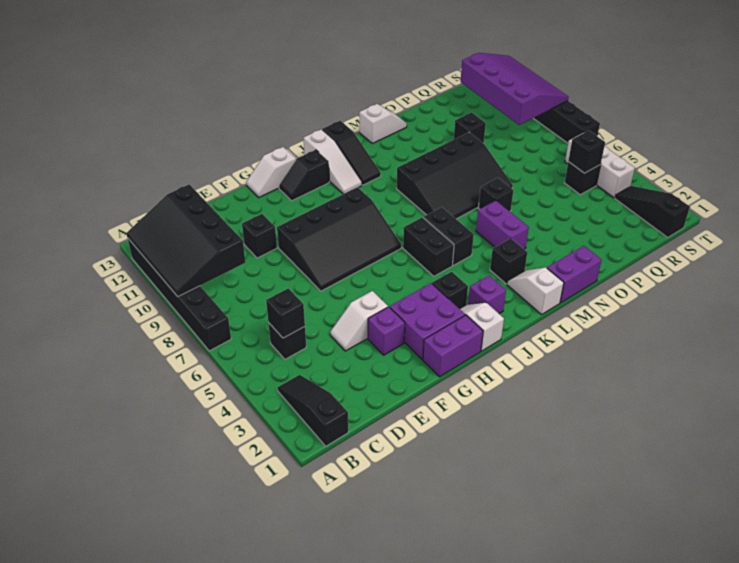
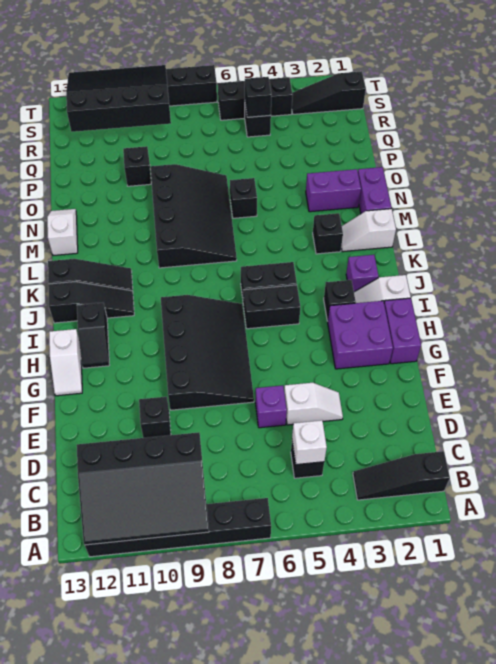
black 1x1 brick [266,288,305,338] -> white 1x1 brick [292,420,327,465]
white 1x2 slope [330,291,388,351] -> white 1x2 slope turned to [284,383,343,425]
purple 1x1 brick [368,307,405,355] -> purple 1x1 brick moved to [255,385,287,428]
white 1x3 slope [304,129,362,194] -> black 1x3 slope [48,282,134,323]
black 1x2 brick [423,207,474,265] -> black 1x2 brick moved to [243,285,300,329]
purple 1x2 brick [476,201,529,249] -> purple 1x2 brick moved to [306,169,361,212]
purple 3x4 slope [461,53,569,125] -> black 3x4 slope [66,65,171,132]
white 1x3 brick [565,132,635,198] -> black 1x3 brick [218,77,293,120]

